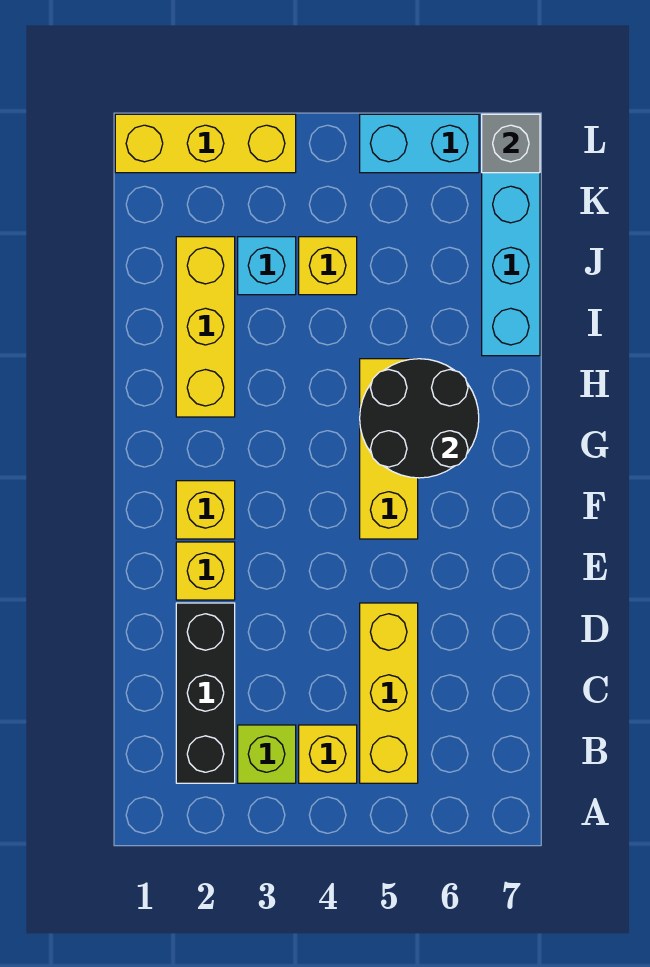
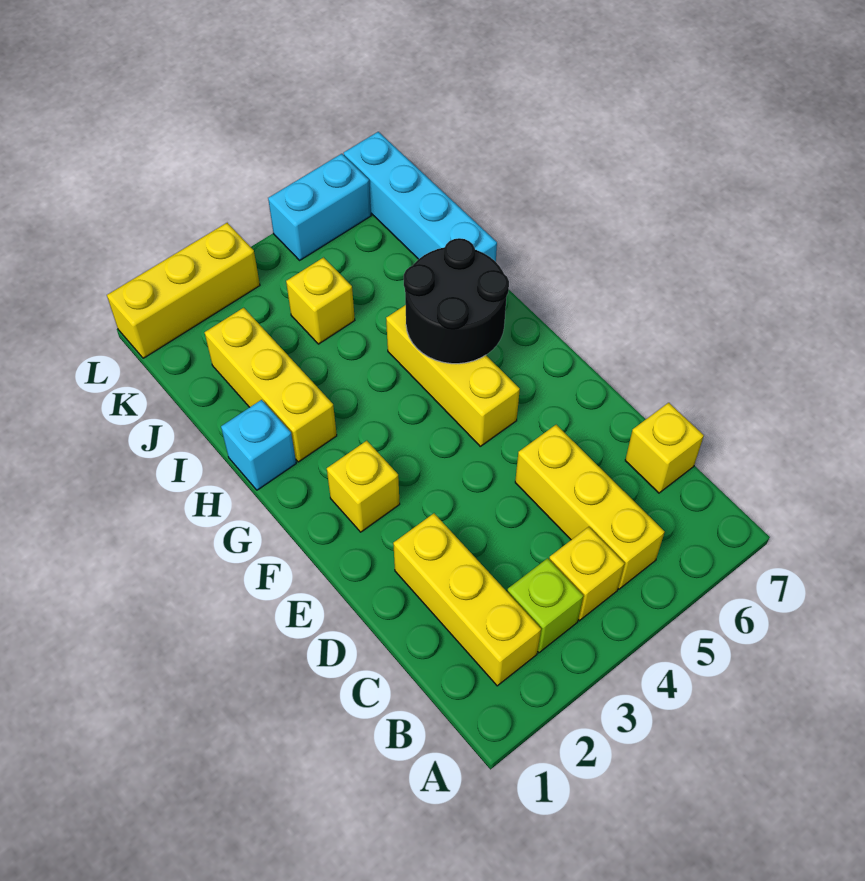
black 1x3 brick [176,603,235,783] -> yellow 1x3 brick [393,513,541,686]
yellow 1x1 brick [176,542,235,600] -> yellow 1x1 brick moved to [625,403,704,493]
cyan 1x1 brick [238,237,296,295] -> cyan 1x1 brick moved to [221,400,296,490]
grey 1x1 brick [482,114,540,173] -> none

